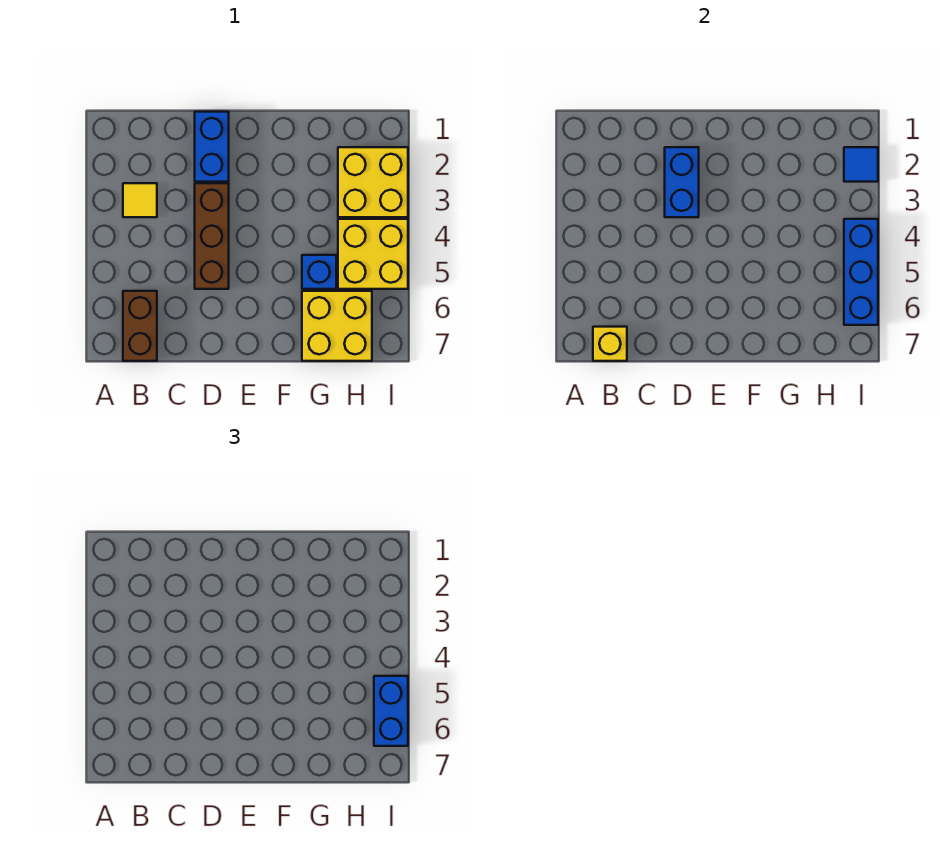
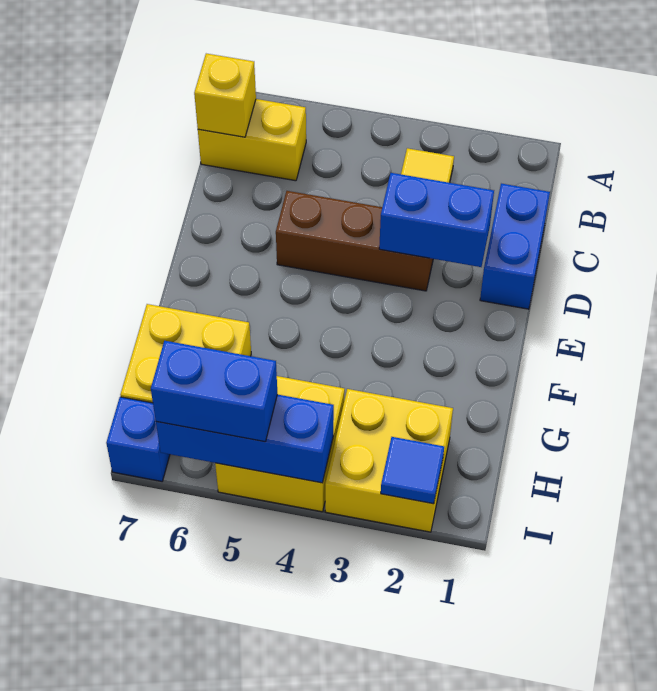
brown 1x2 brick [123,291,157,361] -> yellow 1x2 brick [198,99,306,181]
blue 1x2 brick [195,112,229,182] -> blue 1x2 brick turned to [480,184,550,309]
blue 1x1 brick [302,255,336,289] -> blue 1x1 brick moved to [106,397,170,481]

